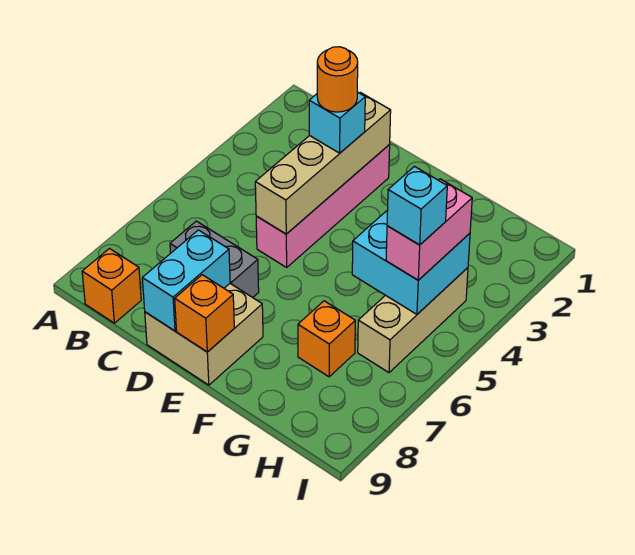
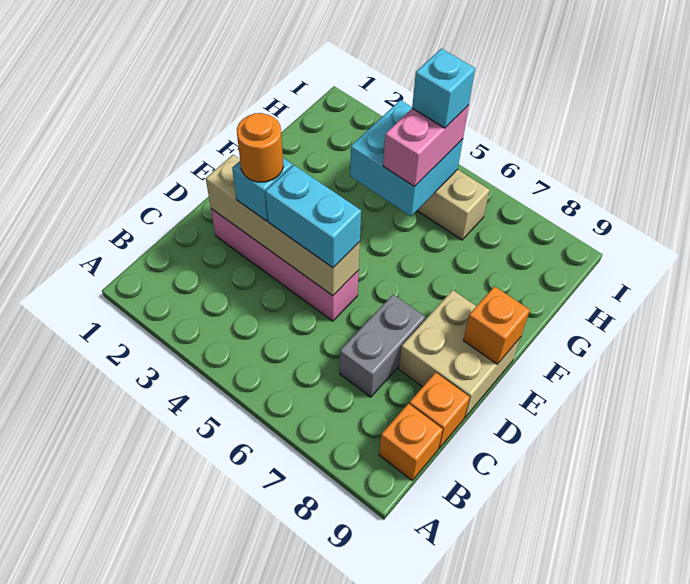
cyan 1x2 brick [142,230,230,331] -> cyan 1x2 brick moved to [265,165,361,268]
orange 1x1 brick [298,301,355,377] -> orange 1x1 brick moved to [409,372,470,448]
pink 1x2 brick [386,179,472,280] -> pink 1x2 brick turned to [383,105,469,187]

